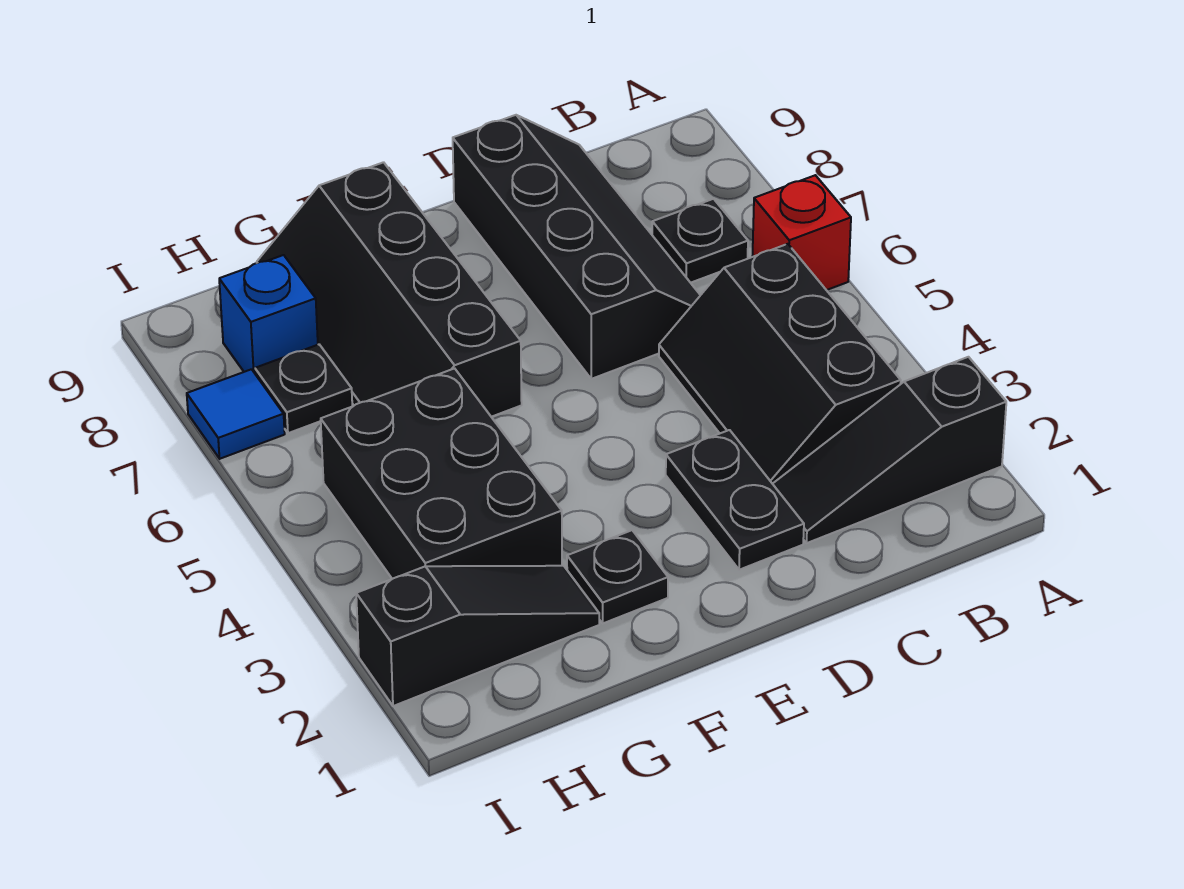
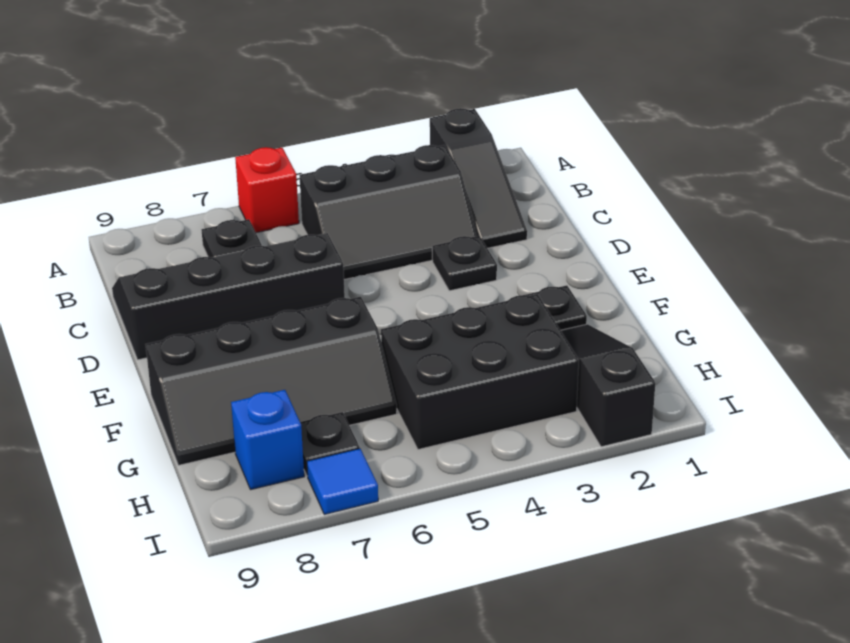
black 1x2 plate [666,430,804,570] -> black 1x1 plate [432,236,497,291]

